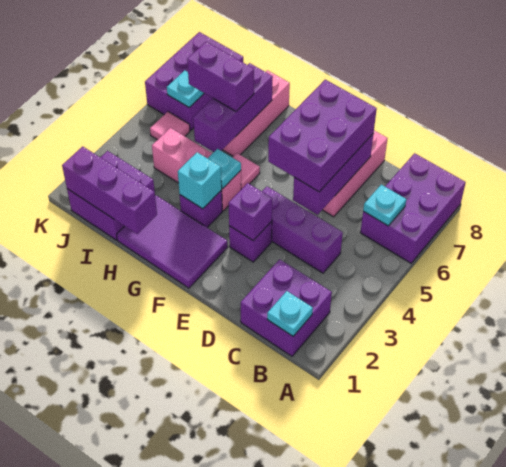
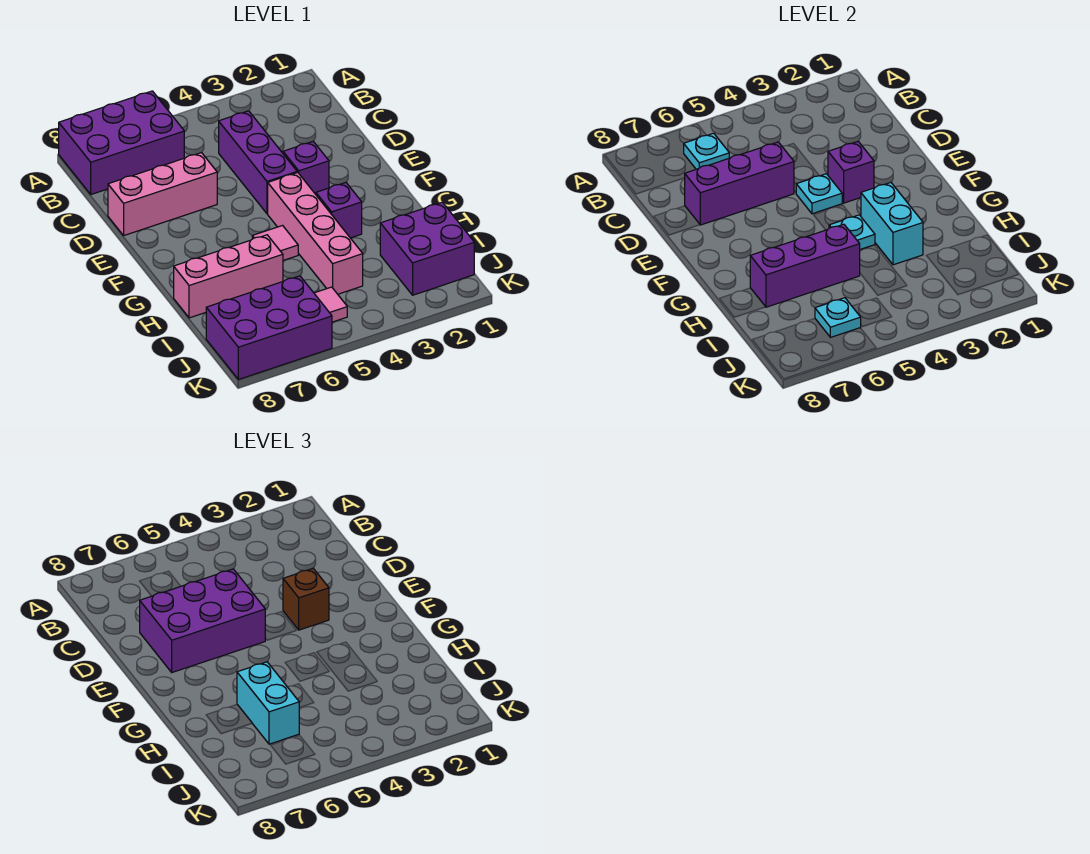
purple 2x2 brick [241,259,332,356] -> none
cyan 1x1 plate [267,291,313,336] -> cyan 1x1 plate moved to [796,174,842,214]
none -> brown 1x1 brick [283,568,329,630]
purple 2x3 tile [117,196,228,288] -> none
cyan 1x1 brick [178,152,222,209] -> cyan 1x2 brick [861,182,923,265]
pink 1x3 brick [152,128,241,211] -> pink 1x4 brick [268,172,363,294]
purple 1x3 brick [62,146,157,234] -> none
purple 1x2 brick [187,42,254,111] -> cyan 1x2 brick [237,662,300,744]

